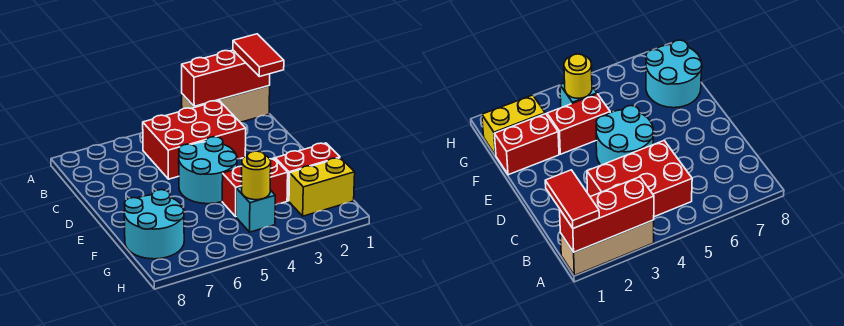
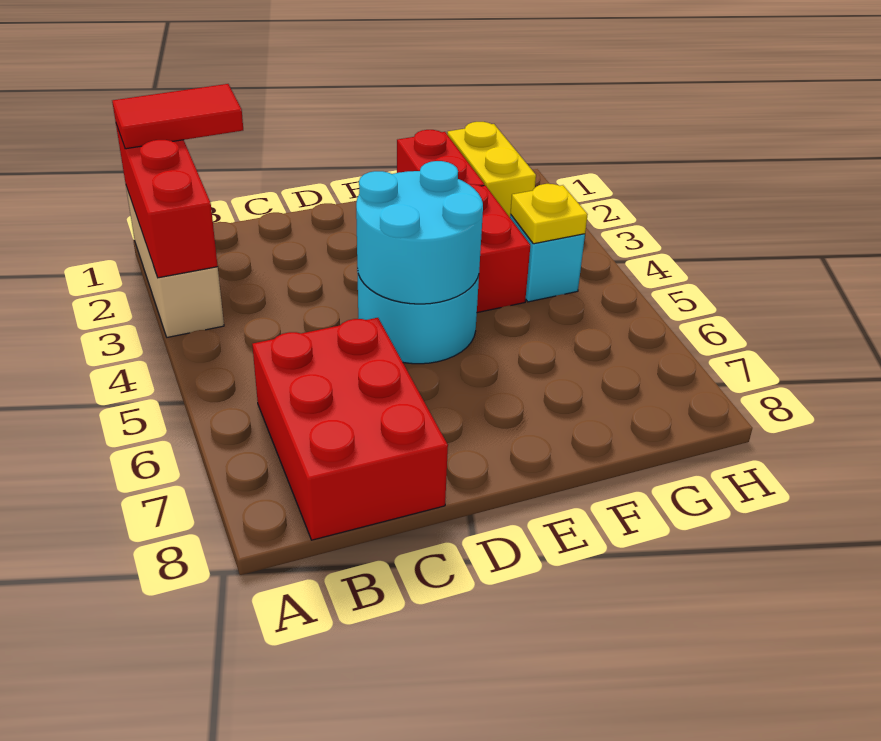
red 2x3 brick [143,101,246,179] -> red 2x3 brick moved to [252,318,448,540]
cyan 2x2 round brick [124,190,184,259] -> cyan 2x2 round brick moved to [356,161,483,304]
yellow 1x1 round brick [242,151,271,200] -> yellow 1x1 plate [510,184,588,244]

